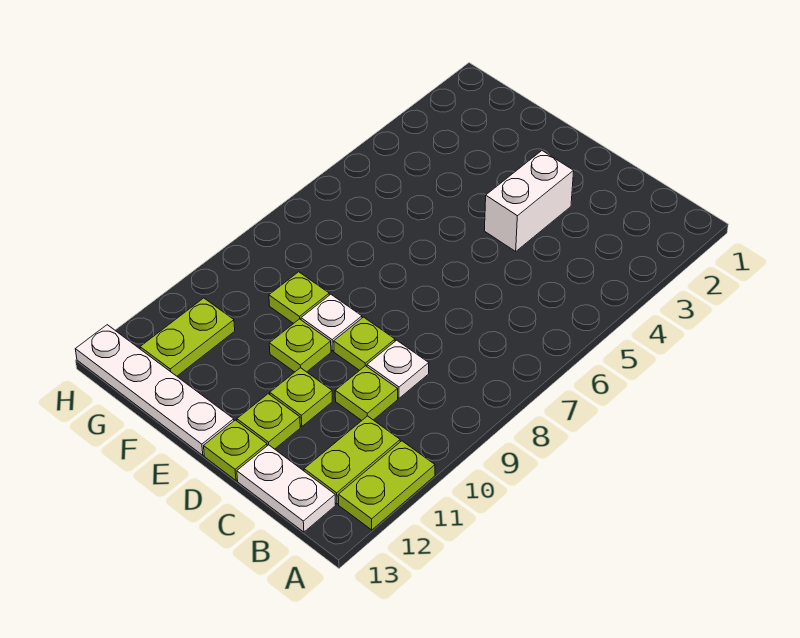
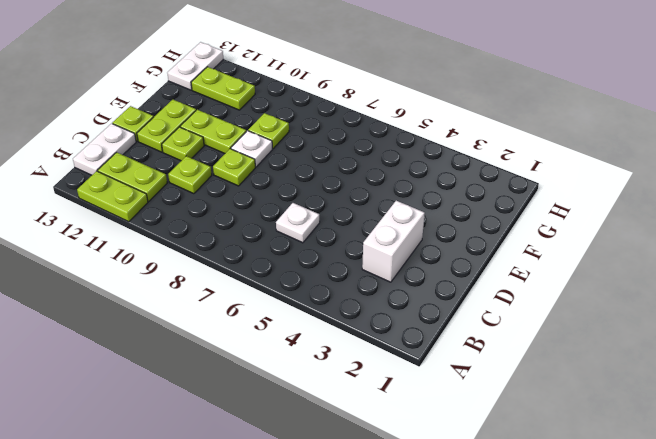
white 1x1 plate [367,340,429,398] -> white 1x1 plate moved to [276,203,320,243]
white 1x2 brick [484,151,574,251] -> white 1x2 brick turned to [362,201,425,282]
lime 1x1 plate [237,394,300,449] -> lime 1x2 plate [137,100,196,152]
lime 1x1 plate [269,319,331,372] -> lime 1x2 plate [180,110,246,153]
white 1x4 plate [75,325,234,455] -> white 1x2 plate [168,42,223,90]

